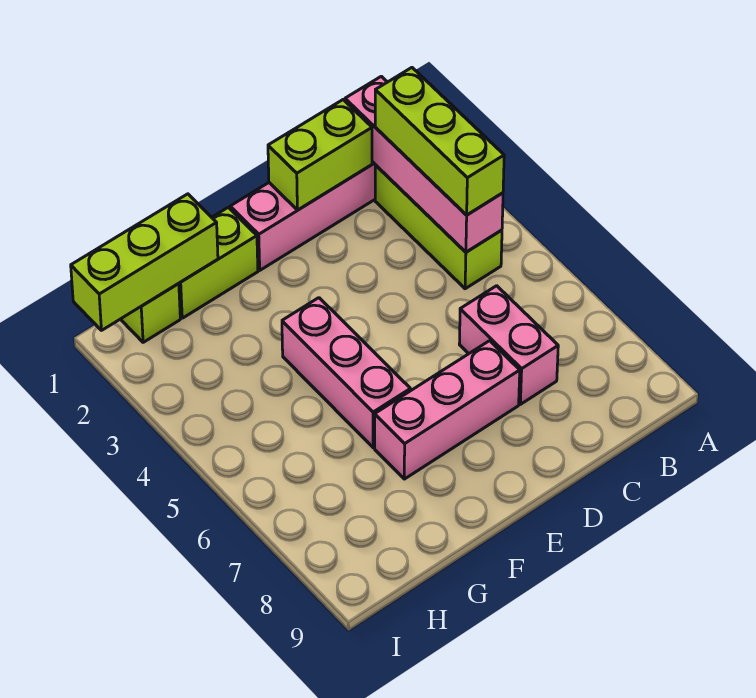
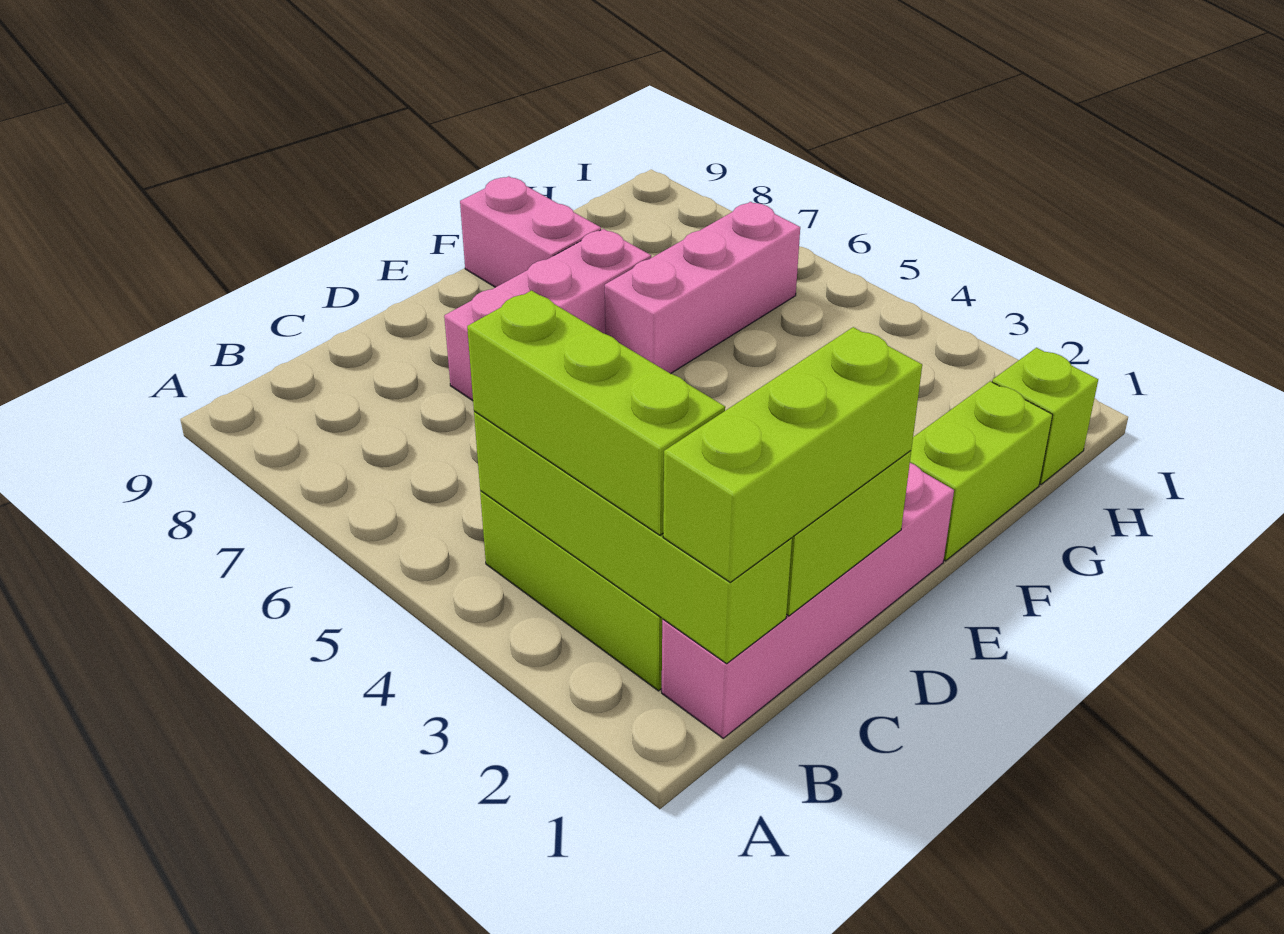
pink 1x4 brick [345,76,503,252] -> lime 1x4 brick [474,411,792,664]
pink 1x2 brick [459,286,558,404] -> pink 1x2 brick moved to [460,176,601,287]
pink 1x3 brick [282,298,410,448] -> pink 1x3 brick turned to [605,202,800,374]
lime 1x3 brick [71,194,218,330] -> lime 1x3 brick moved to [663,327,922,582]

